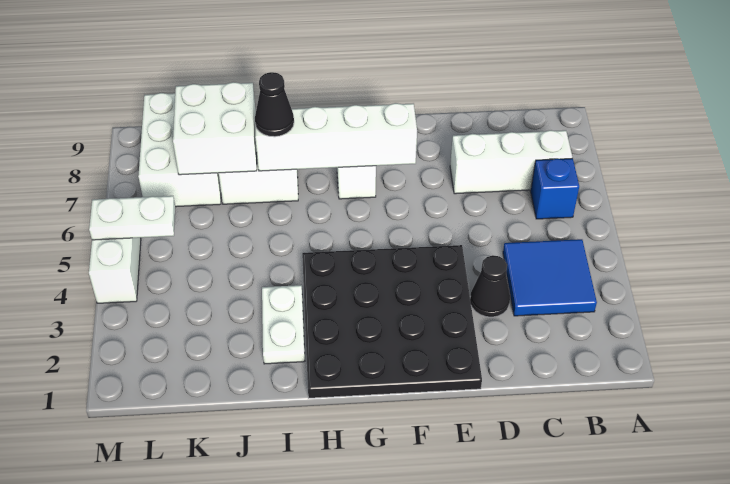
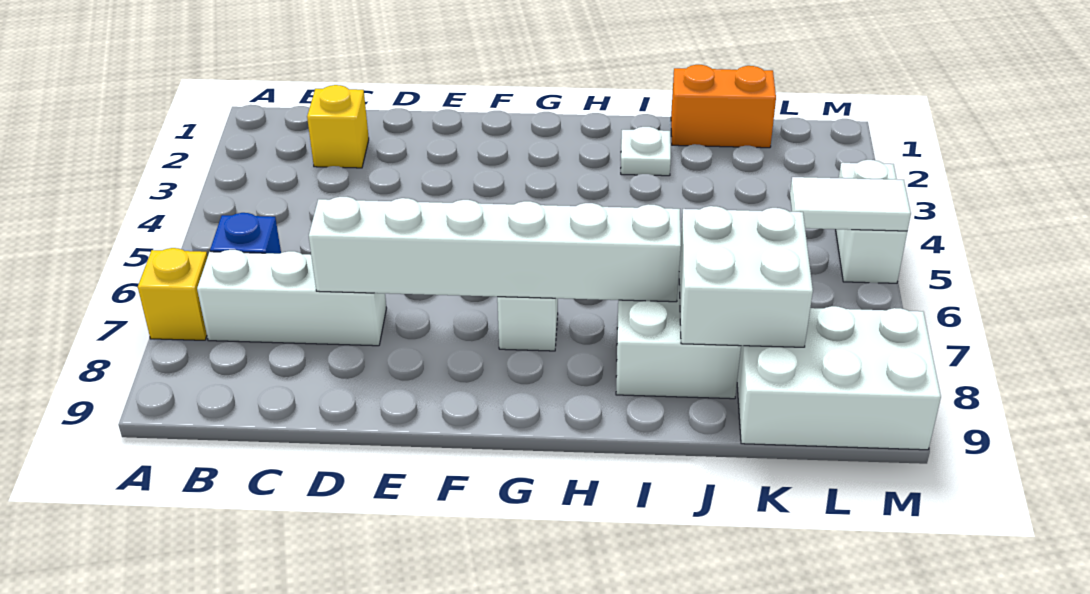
none -> yellow 1x1 brick [138,248,208,340]
blue 2x2 tile [503,239,597,316] -> none
none -> yellow 1x1 brick [307,85,369,168]
black 1x1 cone [470,255,510,317] -> none
black 4x4 plate [302,245,482,398] -> none
white 1x4 brick [255,103,417,171] -> white 1x6 brick [309,197,681,302]
white 1x2 plate [262,285,305,364] -> white 1x1 plate [621,127,671,176]
black 1x1 cone [255,72,294,137] -> none
none -> orange 1x2 brick [671,65,776,148]
white 2x3 brick [138,93,221,207] -> white 2x3 brick turned to [737,306,941,450]
white 1x2 plate [89,196,175,240] -> white 1x2 tile [790,177,911,231]

